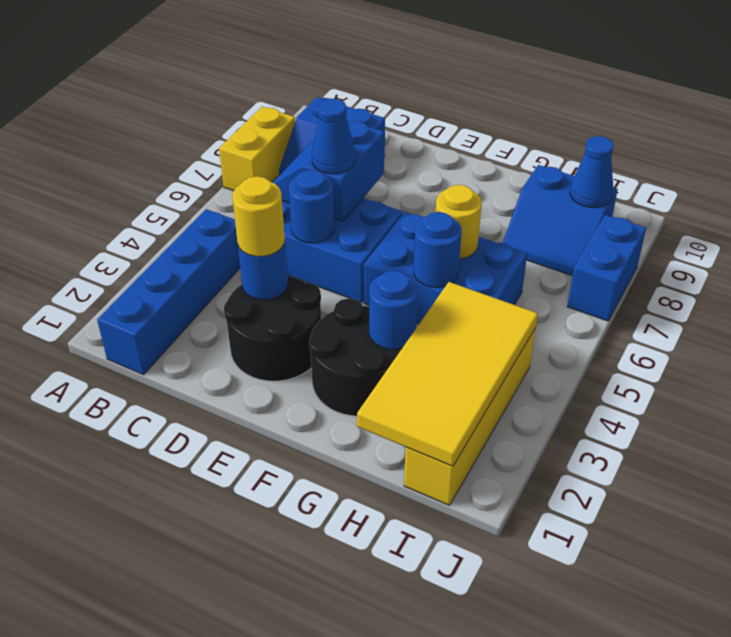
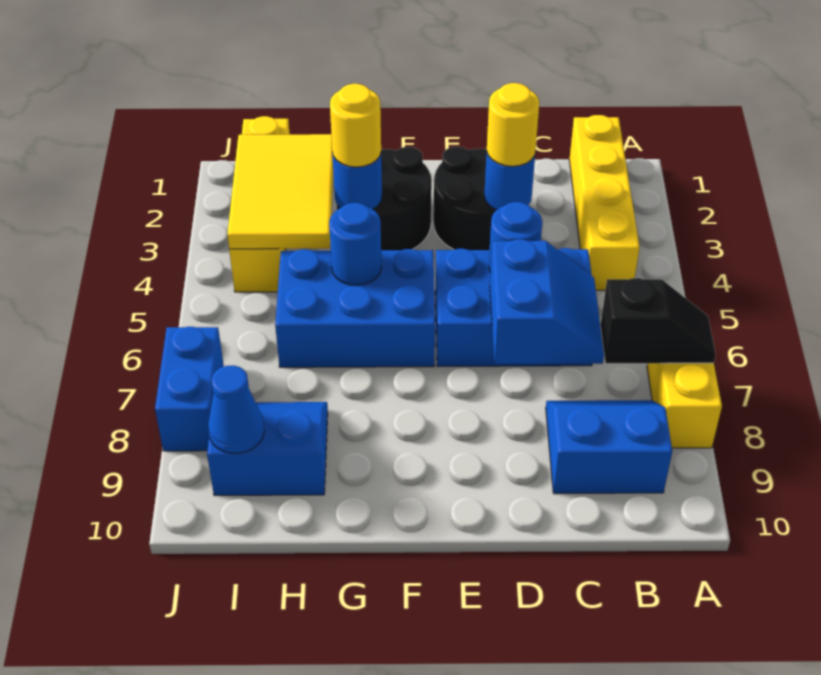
none -> black 1x2 slope [601,278,716,363]
blue 1x4 brick [97,209,240,375] -> yellow 1x4 brick [569,115,640,290]
blue 1x1 cone [312,99,355,174] -> none
yellow 1x1 round brick [436,185,481,259] -> yellow 1x1 round brick moved to [330,84,381,167]
yellow 2x4 tile [357,282,538,466] -> yellow 2x3 tile [227,134,333,249]

